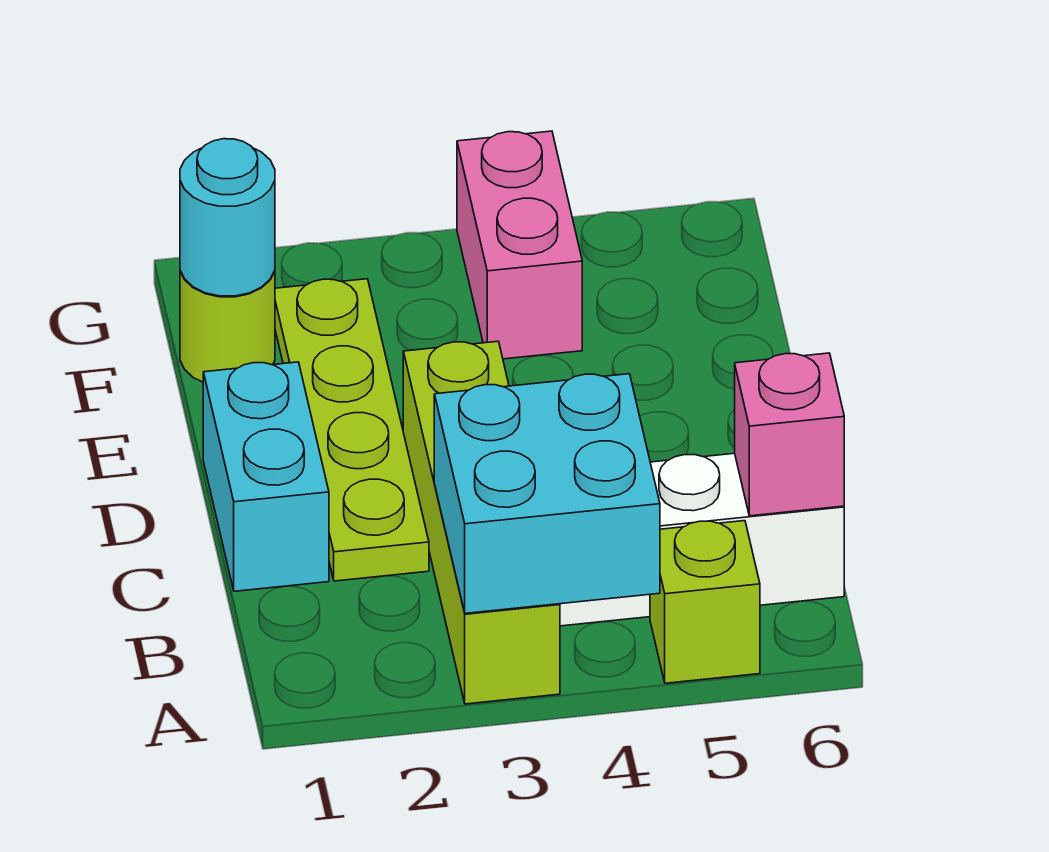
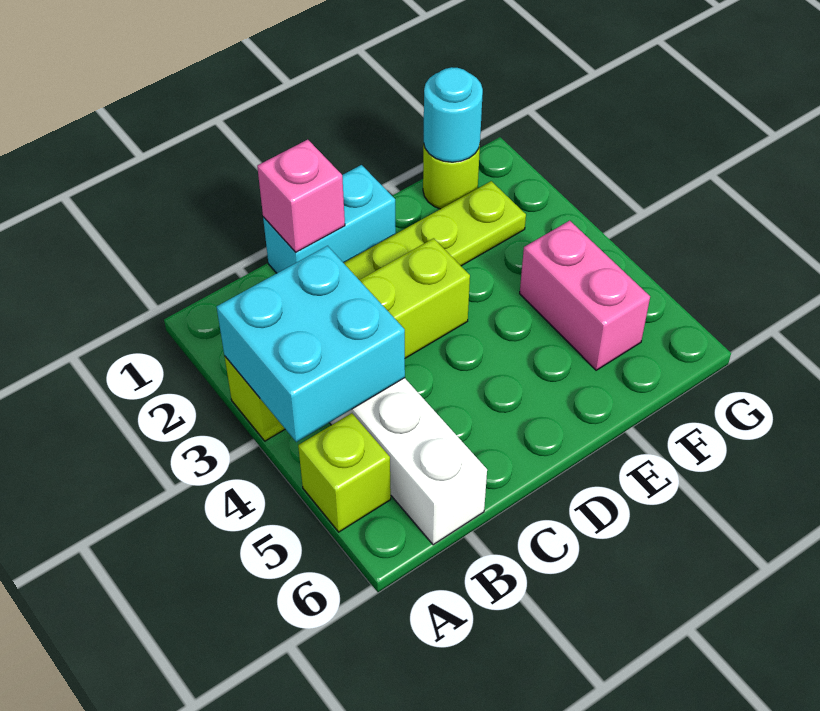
pink 1x1 brick [735,353,844,516] -> pink 1x1 brick moved to [257,140,345,252]
pink 1x2 brick [457,131,582,359] -> pink 1x2 brick turned to [520,221,650,370]

